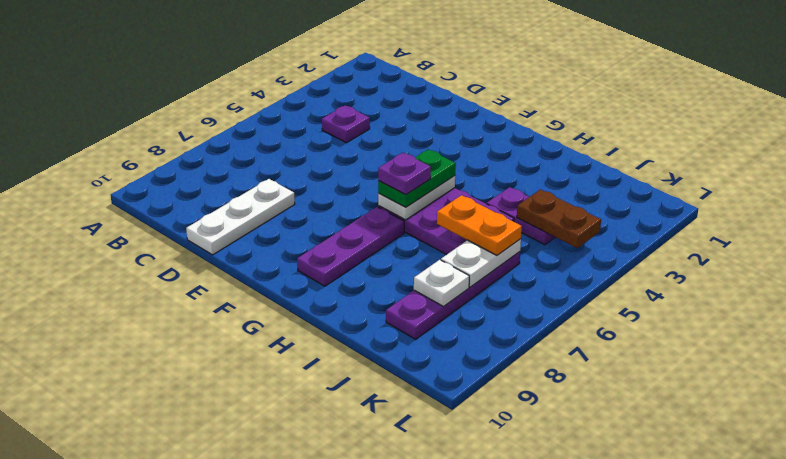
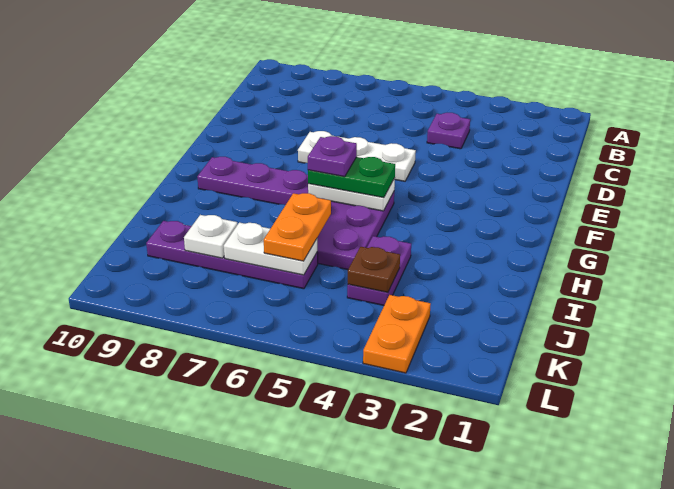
white 1x3 plate [186,179,295,255] -> white 1x3 plate moved to [298,131,416,181]
brown 1x2 plate [517,190,601,248] -> brown 1x1 plate [348,247,400,292]
none -> orange 1x2 plate [363,295,431,373]

